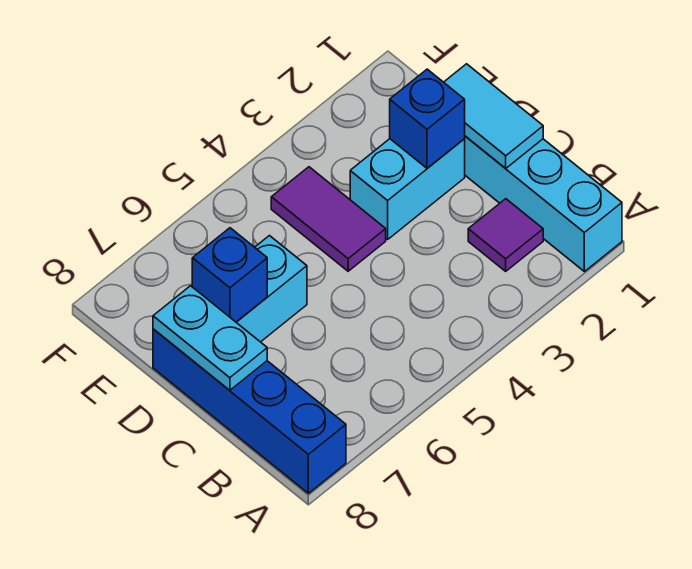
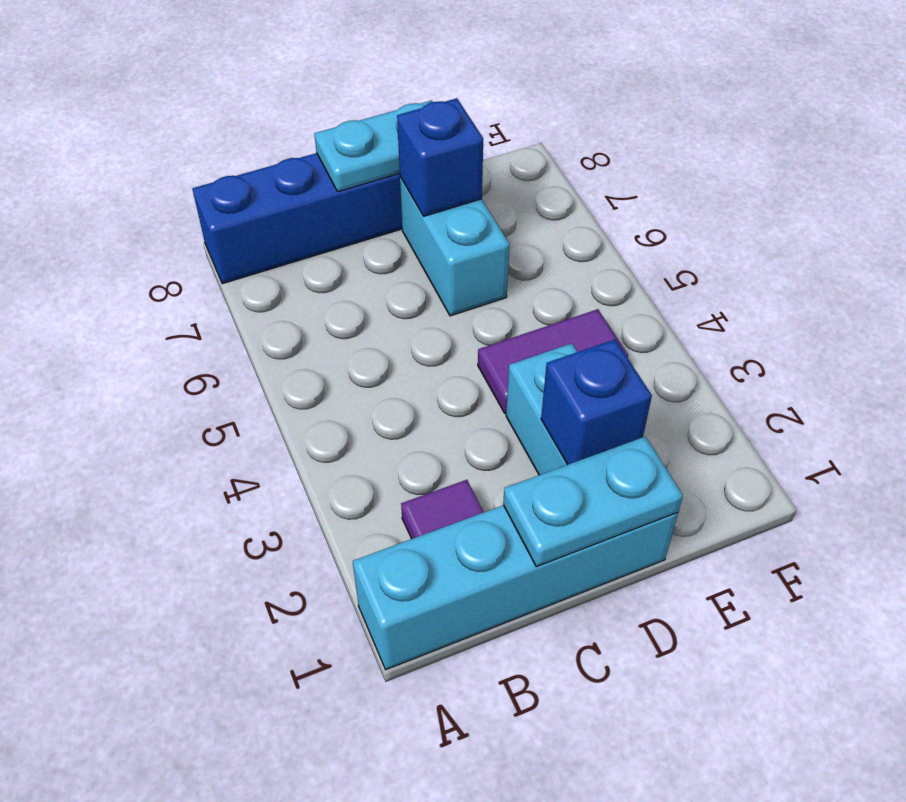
cyan 1x2 tile [444,64,543,168] -> cyan 1x2 plate [503,436,683,567]

